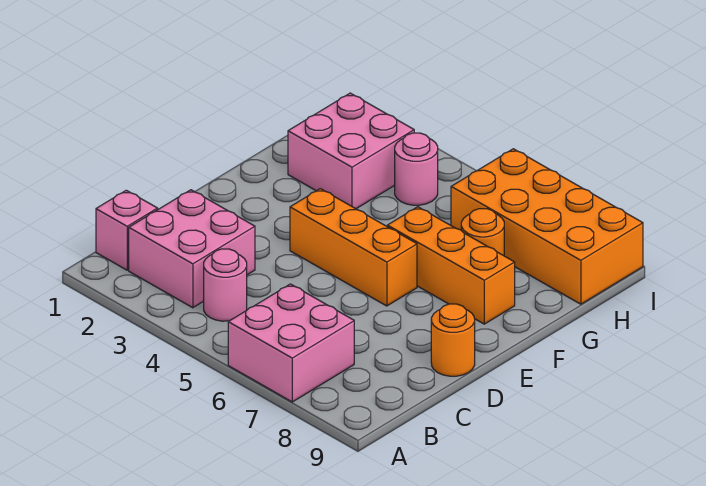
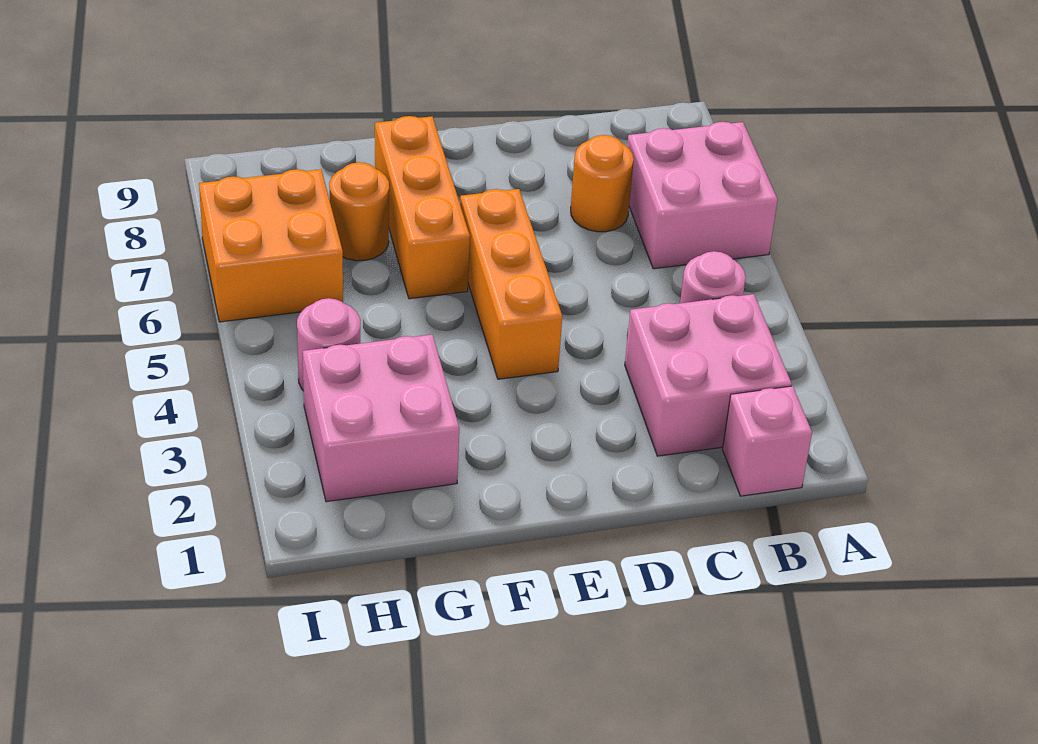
orange 1x1 round brick [431,304,475,376] -> orange 1x1 round brick moved to [571,135,634,232]
orange 2x4 brick [451,149,643,304] -> orange 2x2 brick [199,169,343,322]

